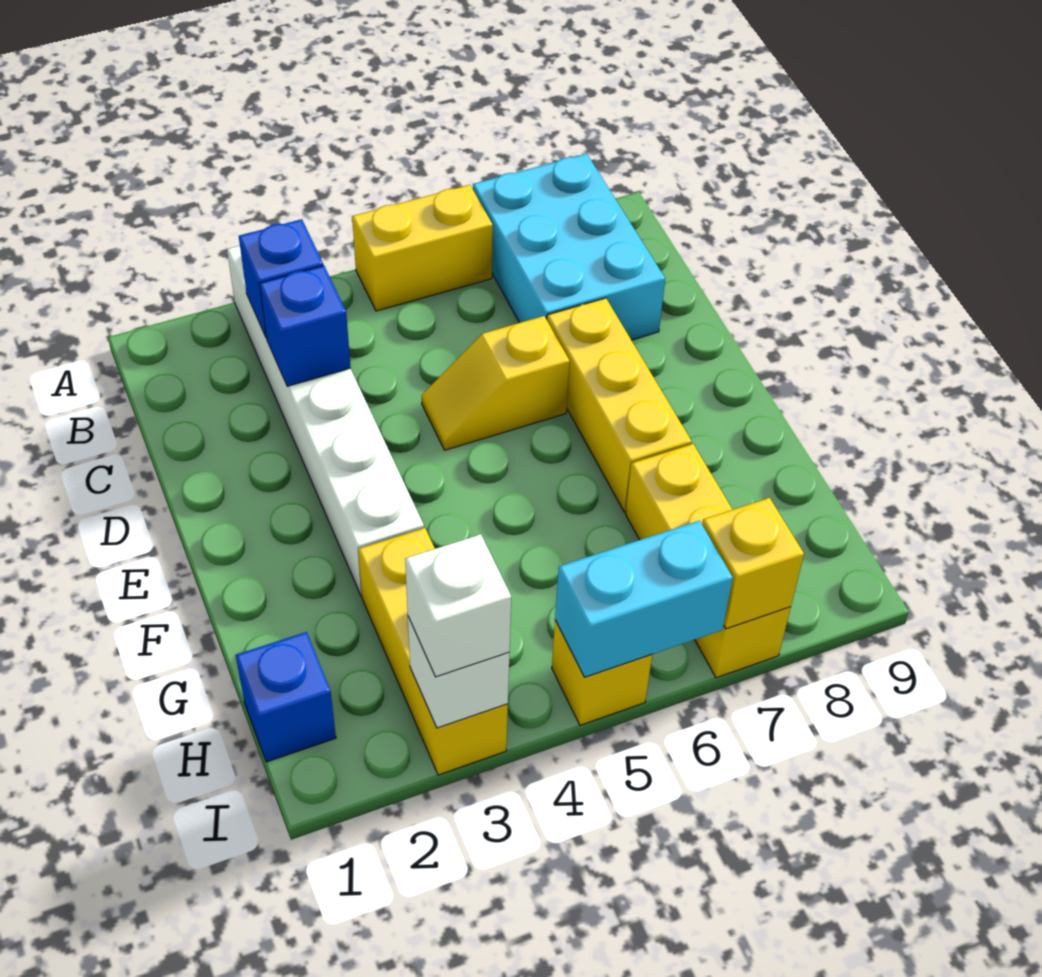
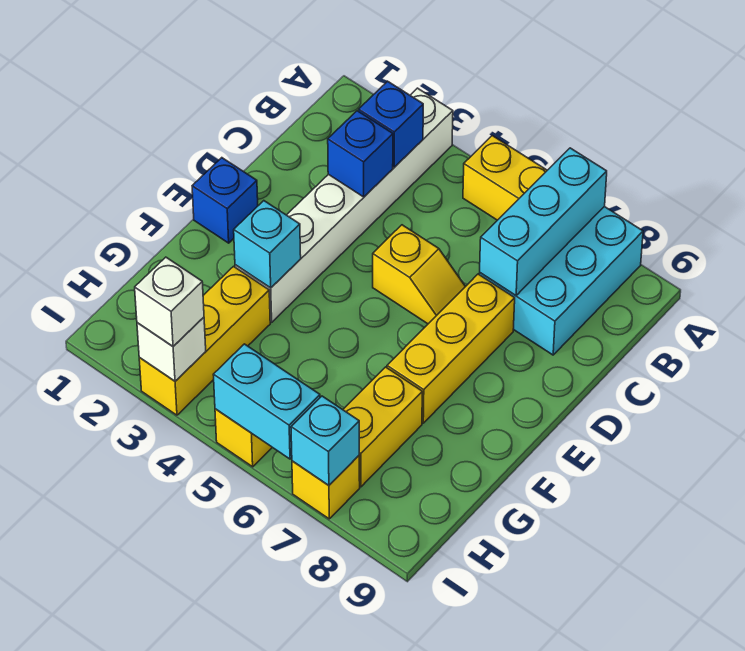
none -> cyan 1x3 brick [480,148,607,295]
yellow 1x2 slope [422,316,570,450] -> yellow 1x2 slope turned to [373,225,465,324]
none -> cyan 1x1 brick [234,201,301,288]
blue 1x1 brick [236,632,336,762] -> blue 1x1 brick moved to [192,158,258,243]
yellow 1x1 brick [702,498,804,629] -> cyan 1x1 brick [291,396,359,485]

